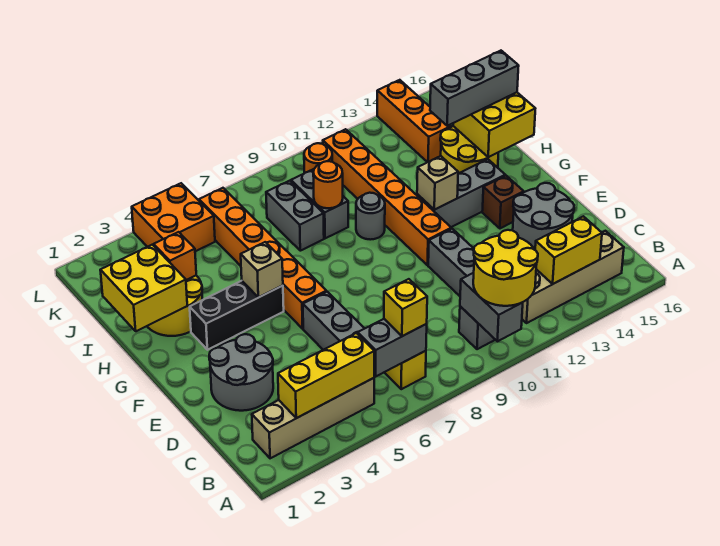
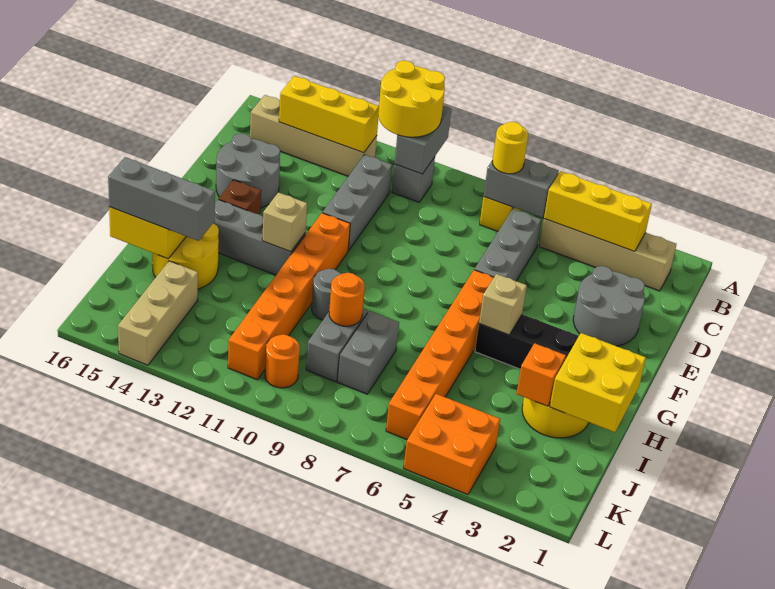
yellow 1x1 brick [384,279,427,336] -> yellow 1x1 round brick [492,122,528,174]
yellow 1x2 brick [535,216,602,284] -> yellow 1x3 brick [279,76,379,153]
orange 1x3 brick [377,80,451,162] -> tan 1x3 brick [118,261,198,365]

